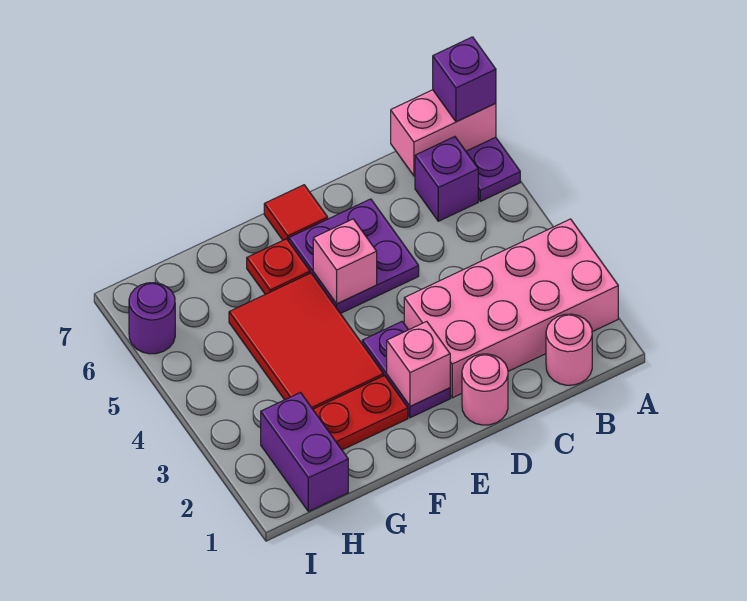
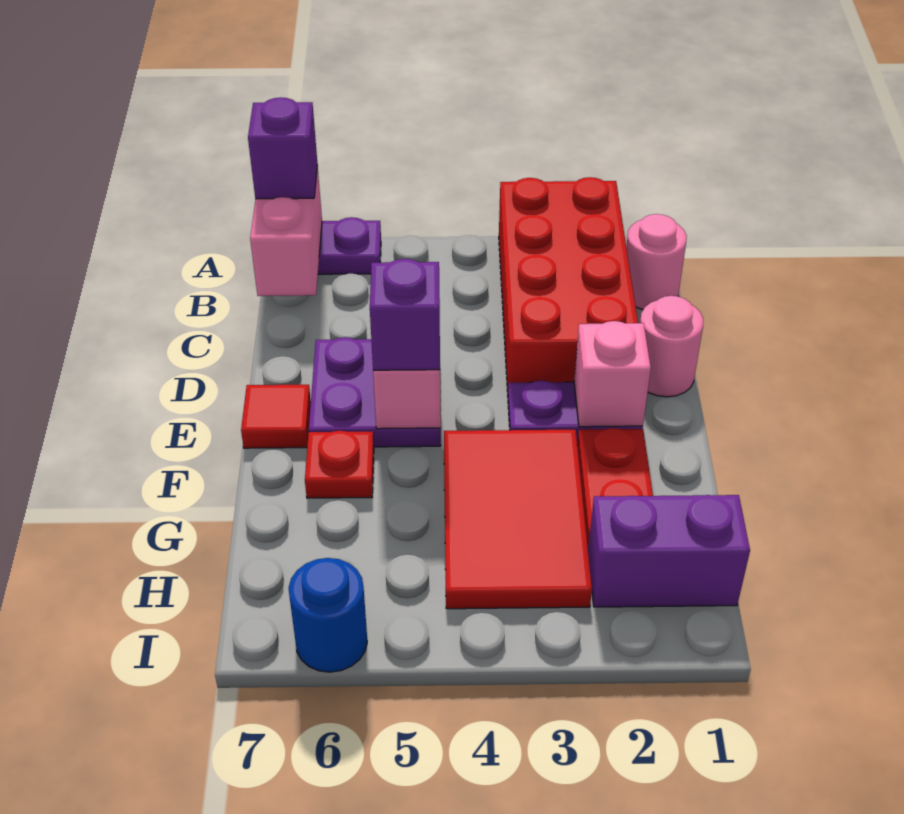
pink 2x4 brick [404,219,618,398] -> red 2x4 brick [499,177,638,392]
purple 1x1 brick [415,137,478,221] -> purple 1x1 brick moved to [370,259,440,370]
red 2x3 tile [229,273,384,409] -> red 2x3 tile turned to [444,430,592,609]
purple 1x1 round brick [129,283,175,354] -> blue 1x1 round brick [289,558,367,672]

